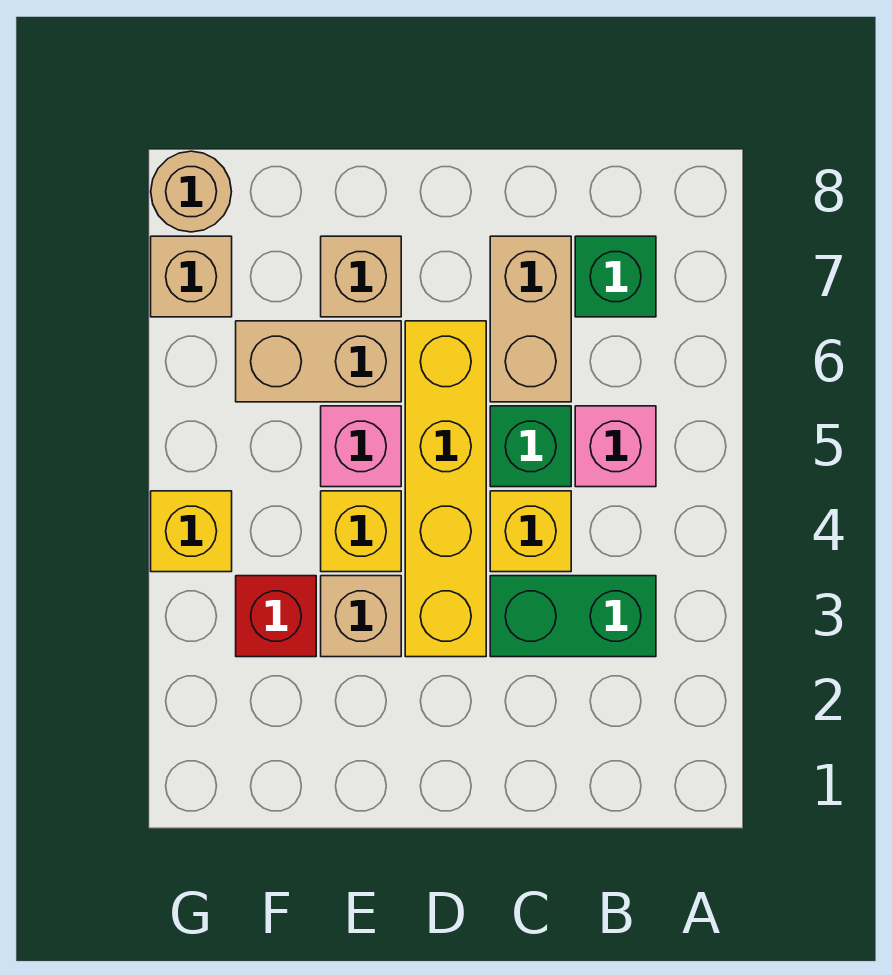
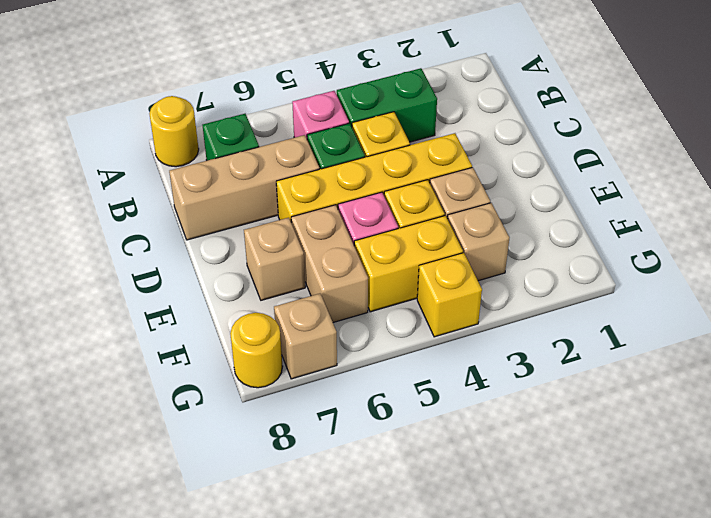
none -> yellow 1x1 round brick [149,96,199,167]
green 1x2 brick [490,576,656,657] -> green 1x2 brick turned to [337,68,437,142]
tan 1x2 brick [490,236,571,402] -> tan 1x3 brick [169,135,319,240]
red 1x1 brick [236,576,316,657] -> tan 1x1 brick [448,203,509,281]
none -> yellow 1x2 brick [354,216,463,312]
tan 1x1 round brick [151,151,232,232] -> yellow 1x1 round brick [230,313,283,388]

